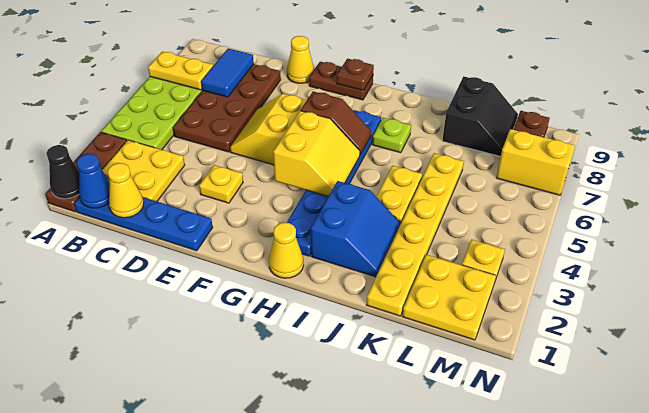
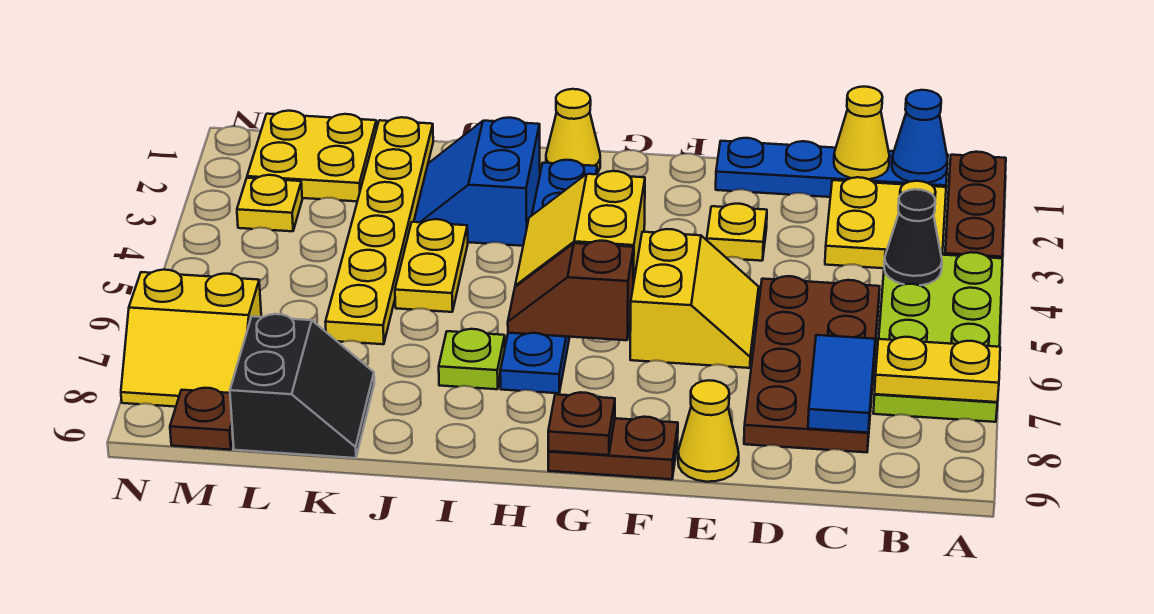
black 1x1 cone [46,145,79,199] -> black 1x1 cone moved to [884,189,942,285]
black 2x2 slope [442,76,518,157] -> black 2x2 slope turned to [230,314,374,458]

